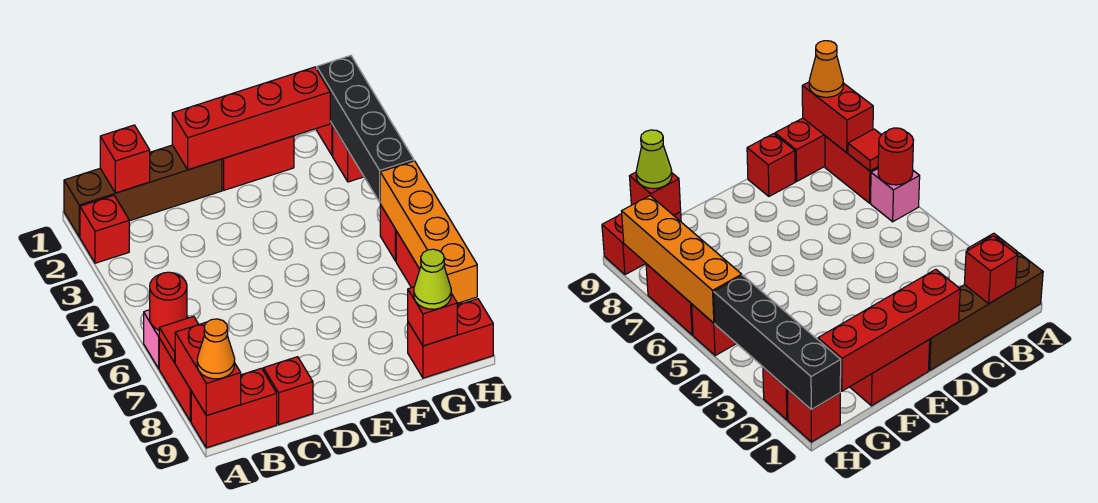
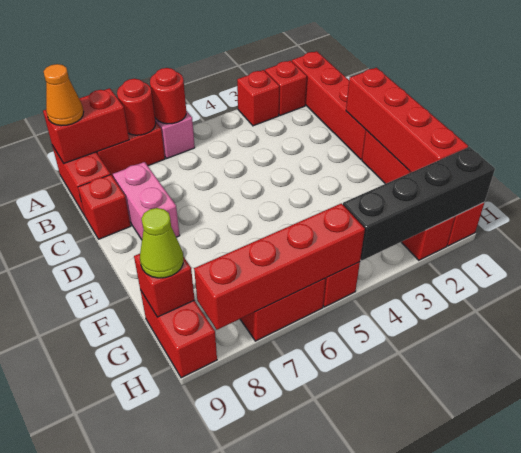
brown 1x4 brick [64,145,222,237] -> red 1x4 brick [292,51,366,159]
red 1x1 tile [159,316,199,363] -> red 1x1 round brick [117,79,156,135]
red 1x1 brick [100,125,150,193] -> red 1x1 brick moved to [237,70,279,126]
none -> pink 1x2 brick [113,162,180,240]
orange 1x4 brick [380,161,477,303] -> red 1x4 brick [194,203,365,330]

